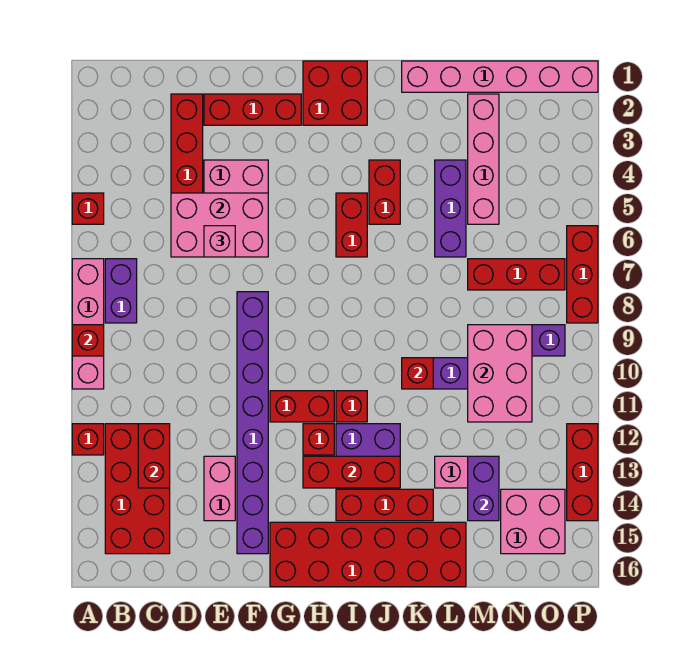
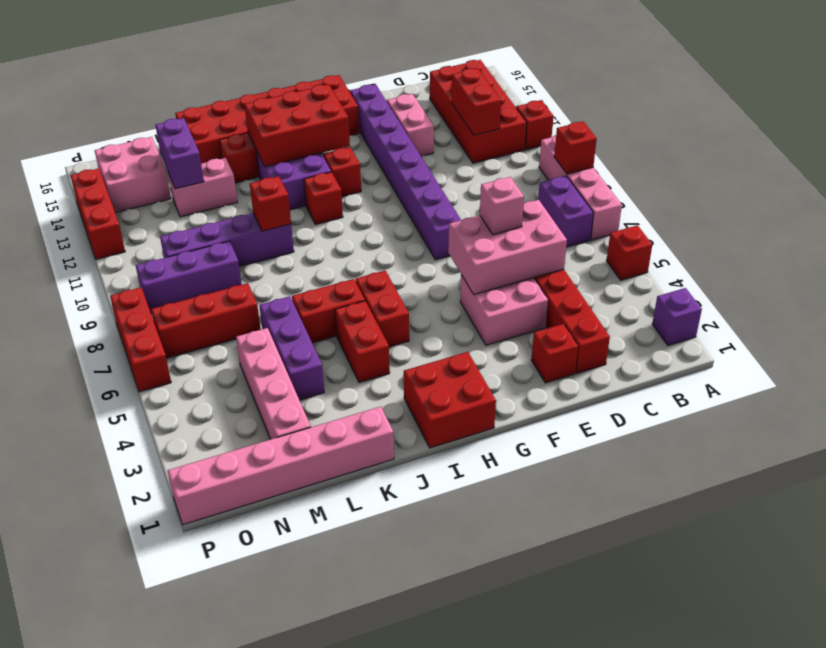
none -> purple 1x1 brick [652,288,702,345]
red 1x3 brick [204,94,301,125] -> red 1x1 brick [531,324,578,383]
red 1x2 brick [270,391,334,422] -> red 1x2 brick moved to [292,279,365,343]
red 1x3 brick [303,456,400,488] -> red 2x3 brick [245,84,350,167]
pink 2x3 brick [468,325,532,422] -> none

